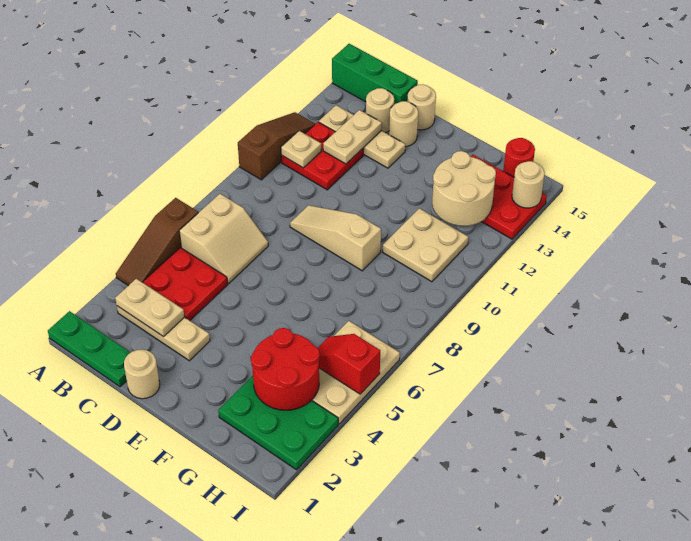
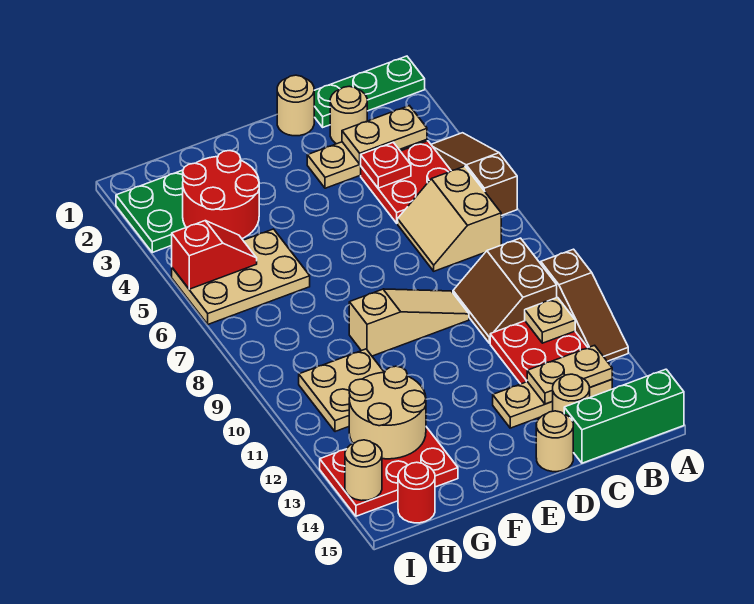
none -> brown 2x2 slope [453,238,557,343]
none -> red 1x1 plate [361,142,411,188]
tan 1x2 plate [323,110,382,164] -> tan 1x2 plate turned to [527,345,612,404]
tan 1x1 round brick [389,101,418,147] -> tan 1x1 round brick moved to [330,86,367,144]
tan 2x3 plate [312,321,400,424] -> tan 2x3 plate turned to [172,229,310,324]

